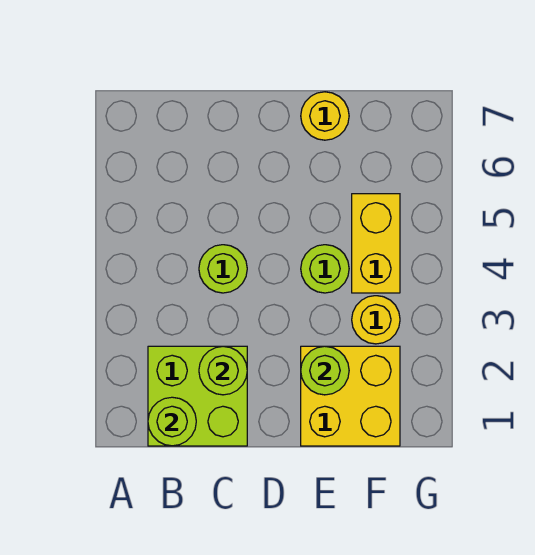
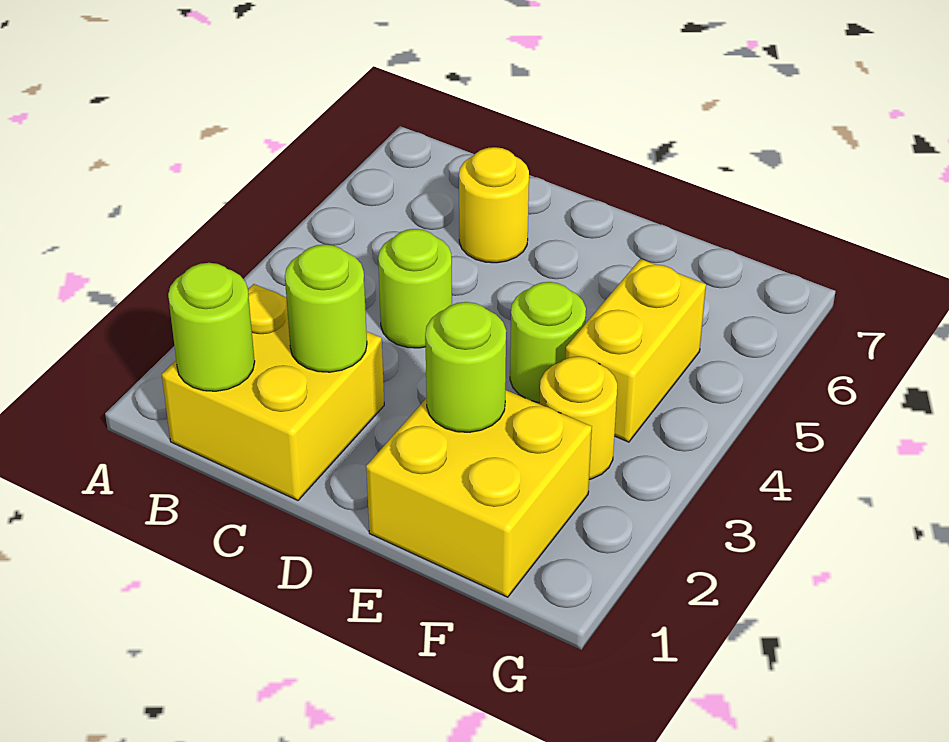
lime 2x2 brick [148,346,247,446] -> yellow 2x2 brick [162,284,384,500]
yellow 1x1 round brick [301,92,349,140] -> yellow 1x1 round brick moved to [459,147,529,263]

